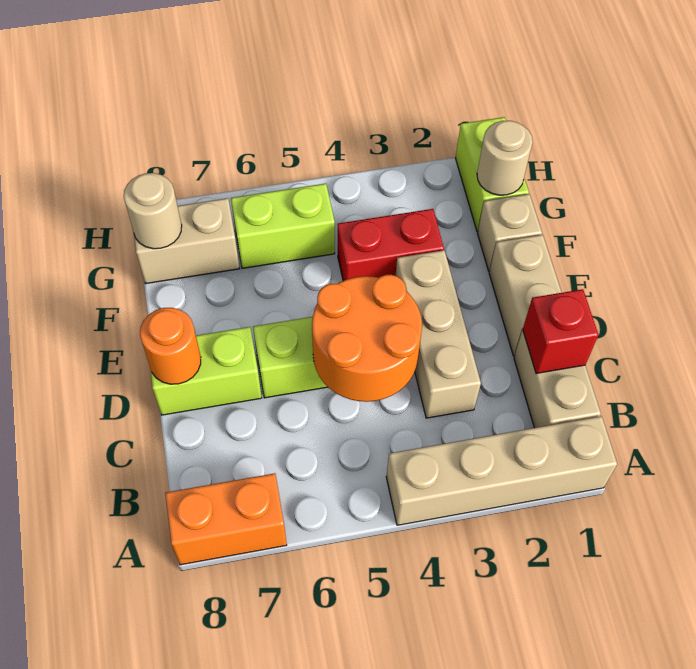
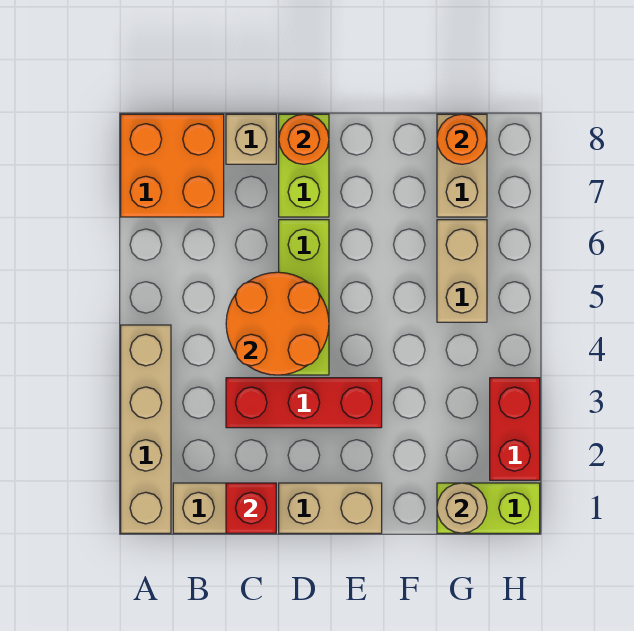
orange 1x2 brick [165,473,287,565] -> orange 2x2 brick [121,114,224,217]
tan 1x3 brick [396,250,481,418] -> red 1x3 brick [226,378,382,428]
tan 1x1 brick [478,194,542,271] -> tan 1x1 brick moved to [226,114,276,164]
red 1x2 brick [338,209,444,281] -> red 1x2 brick moved to [490,378,540,480]
lime 1x2 brick [231,184,335,268] -> tan 1x2 brick [437,220,487,322]
tan 1x1 round brick [124,173,182,249] -> orange 1x1 round brick [437,114,487,164]

